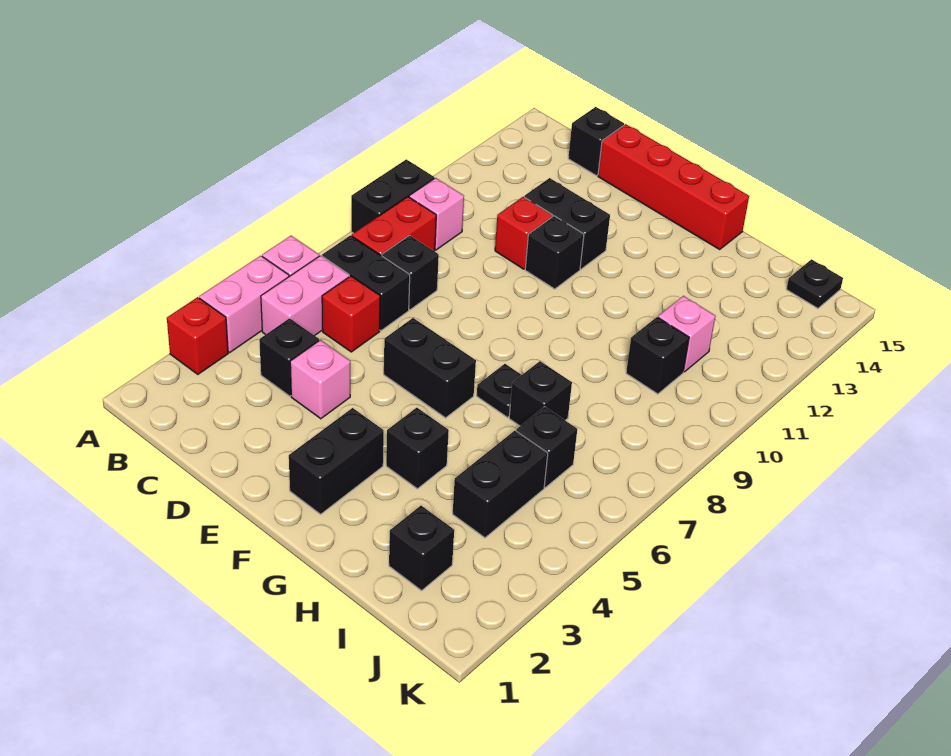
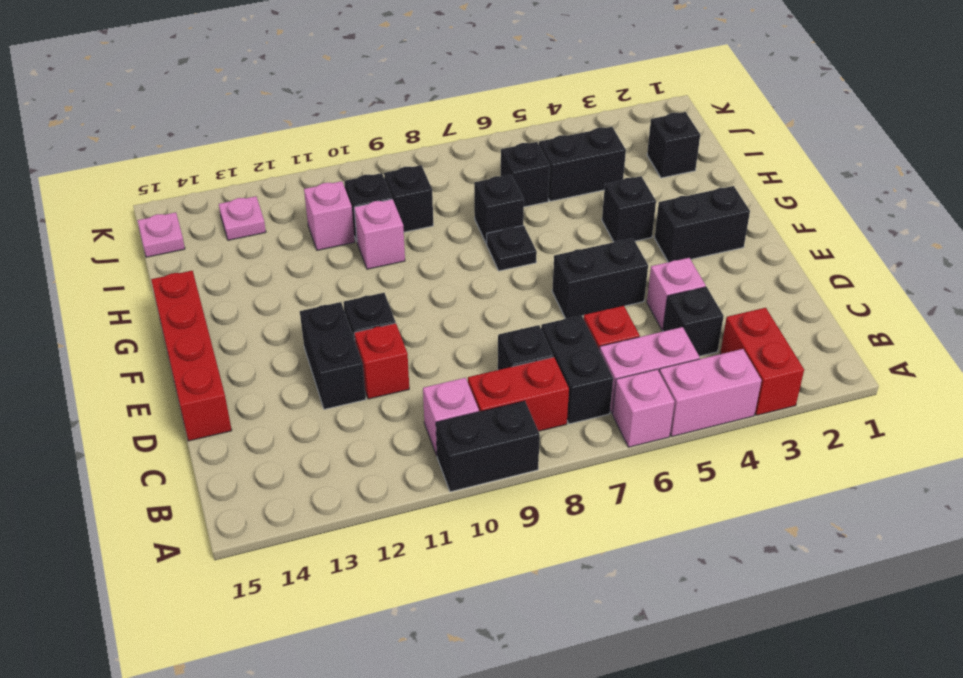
red 1x1 brick [167,297,228,374] -> red 1x2 brick [720,308,804,415]
black 1x1 brick [568,107,624,176] -> black 1x1 brick moved to [384,165,433,232]
black 1x2 brick [384,318,476,418] -> black 1x2 brick turned to [552,238,648,319]
none -> pink 1x1 brick [354,199,405,269]
none -> pink 1x1 plate [219,196,266,240]
black 1x1 plate [786,259,843,308] -> pink 1x1 plate [138,212,185,257]

